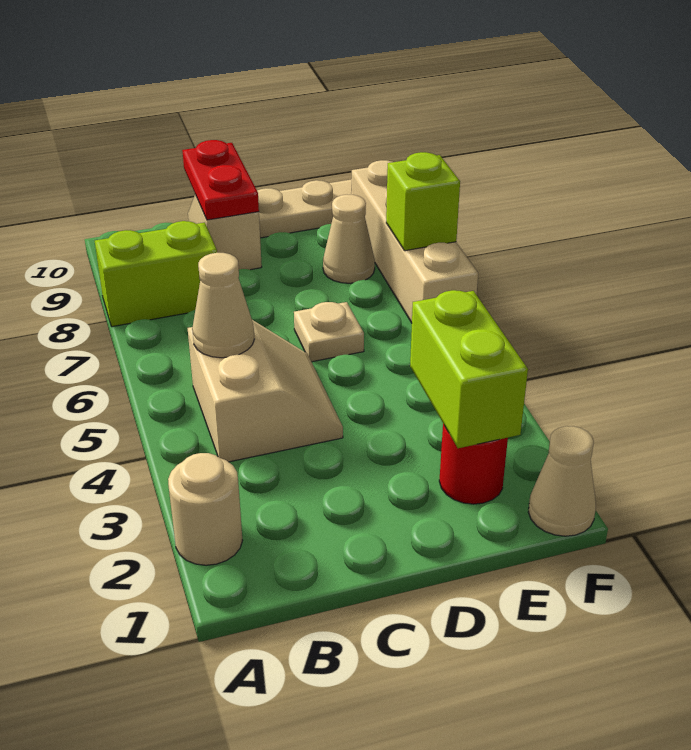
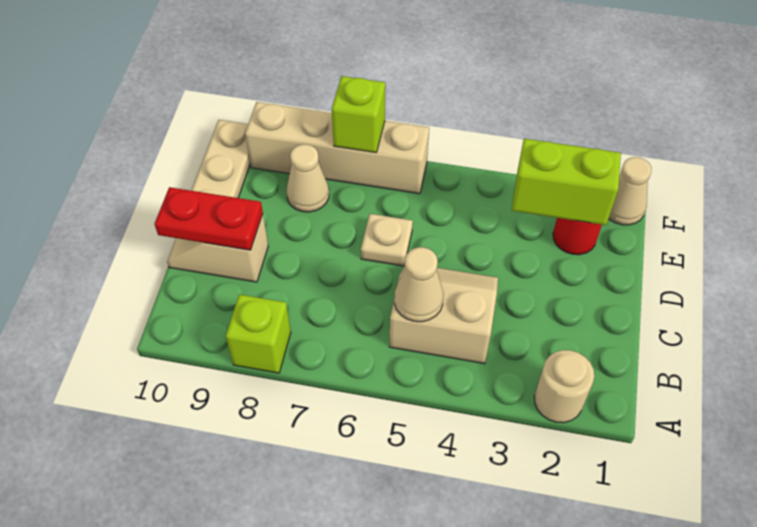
lime 1x2 brick [95,221,217,327] -> lime 1x1 brick [226,294,291,373]

